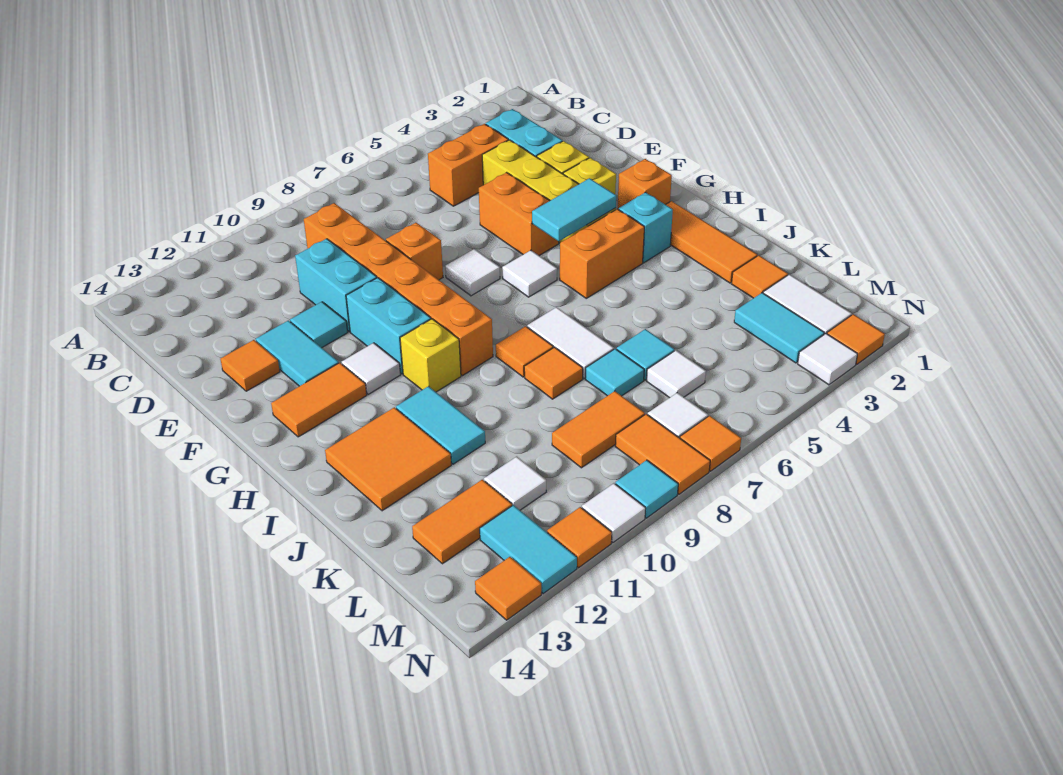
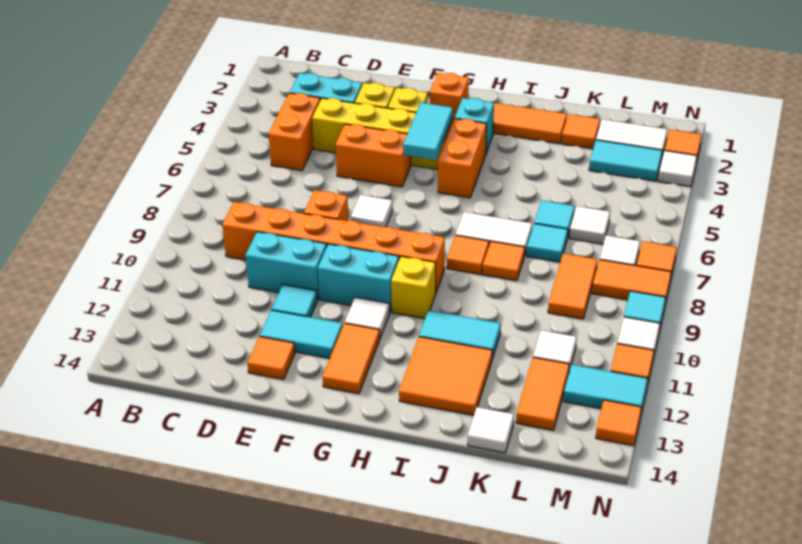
white 1x1 tile [502,250,557,297] -> white 1x1 tile moved to [468,407,514,453]

